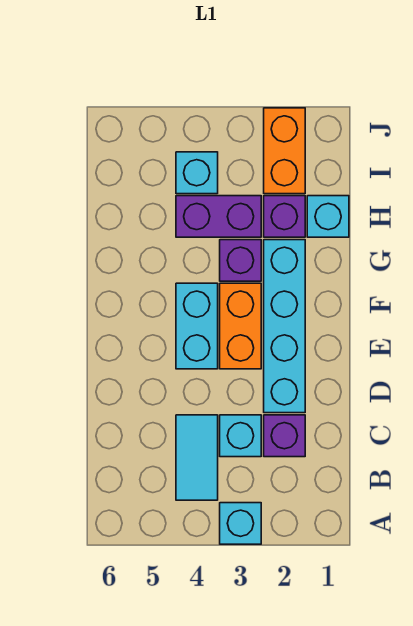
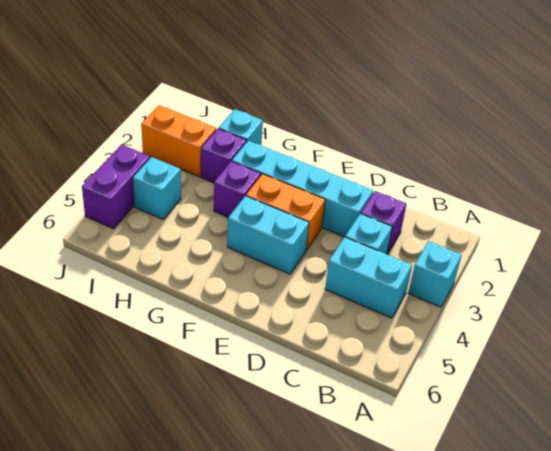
cyan 1x2 tile [176,415,218,500] -> cyan 1x2 brick [325,237,412,318]
purple 1x2 brick [176,196,261,237] -> purple 1x2 brick moved to [82,145,150,229]

